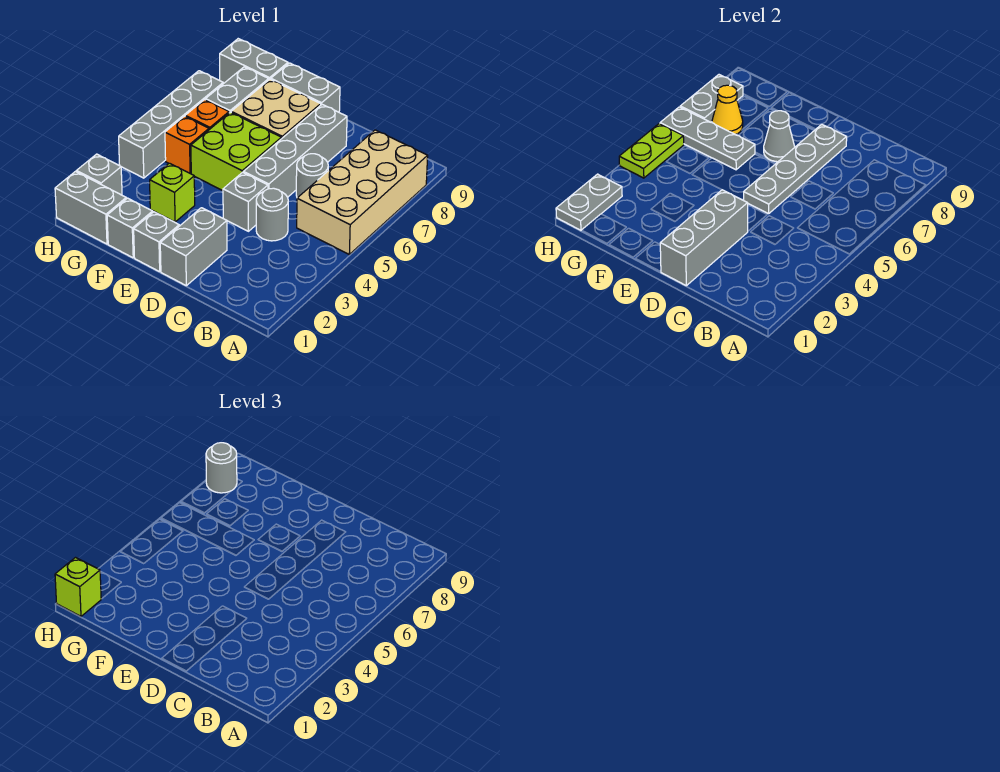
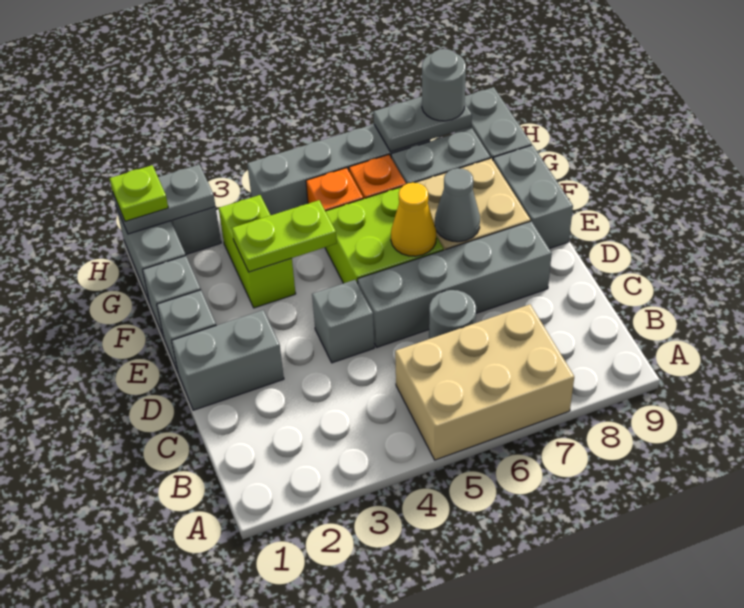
tan 2x4 brick [297,130,428,254] -> tan 2x3 brick [395,305,574,460]
grey 1x1 round brick [256,188,288,241] -> none
grey 1x3 brick [660,190,748,286] -> none
grey 1x4 plate [744,124,847,214] -> none
lime 1x1 brick [150,163,195,222] -> lime 1x2 brick [219,195,296,308]
grey 1x3 plate [660,107,755,170] -> none
yellow 1x1 cone [712,85,743,135] -> yellow 1x1 cone moved to [391,183,436,256]
lime 1x1 brick [55,558,101,616] -> lime 1x1 plate [110,165,168,221]
lime 1x2 plate [619,124,684,178] -> lime 1x2 plate moved to [232,200,337,272]

